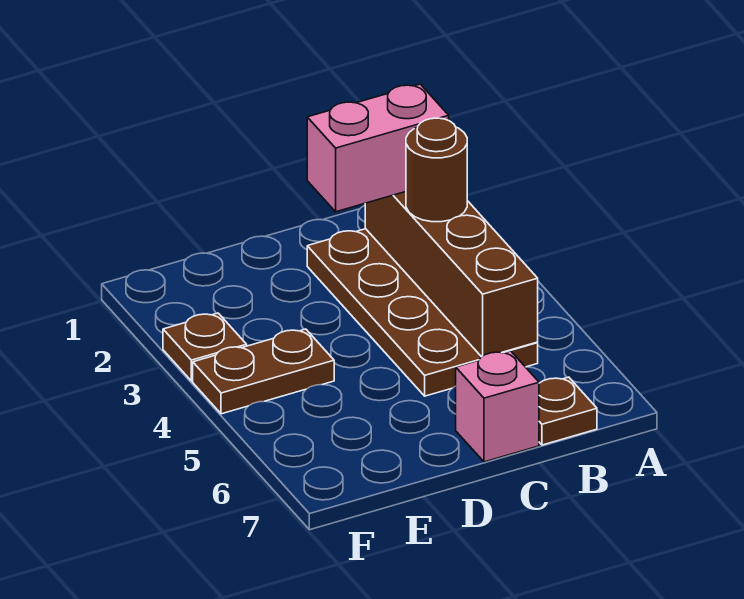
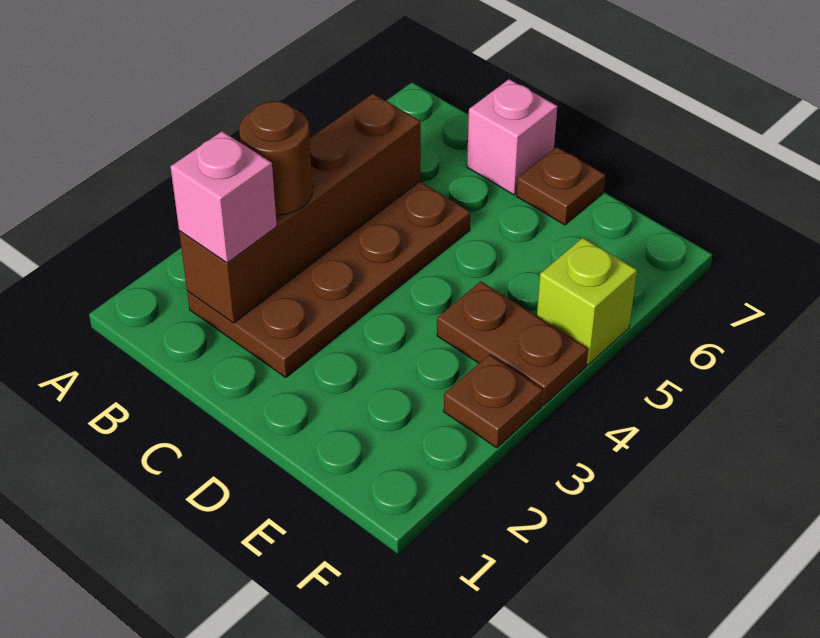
pink 1x2 brick [307,84,449,212] -> pink 1x1 brick [171,131,277,263]
brown 1x1 plate [539,377,597,445] -> brown 1x1 plate moved to [517,147,605,225]
none -> lime 1x1 brick [537,238,637,365]

